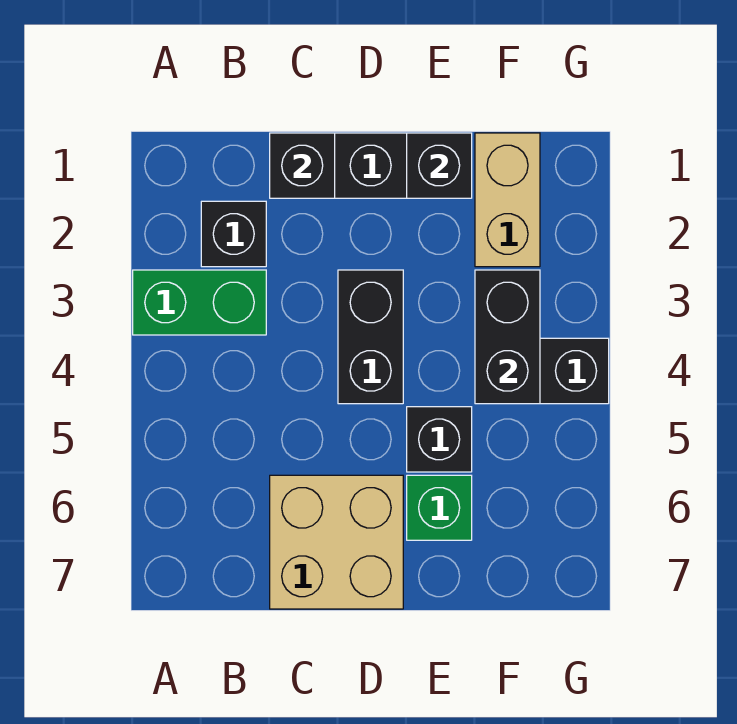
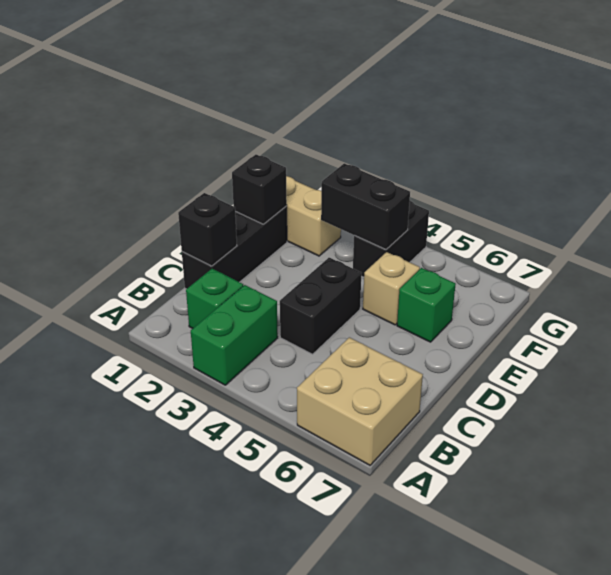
black 1x1 brick [201,201,266,267] -> green 1x1 brick [186,269,243,328]
tan 2x2 brick [270,475,403,609] -> tan 2x2 brick moved to [297,337,423,465]
black 1x2 brick [338,270,403,404] -> black 1x2 brick turned to [280,258,361,354]
black 1x1 brick [407,407,472,472] -> tan 1x1 brick [363,252,420,325]

